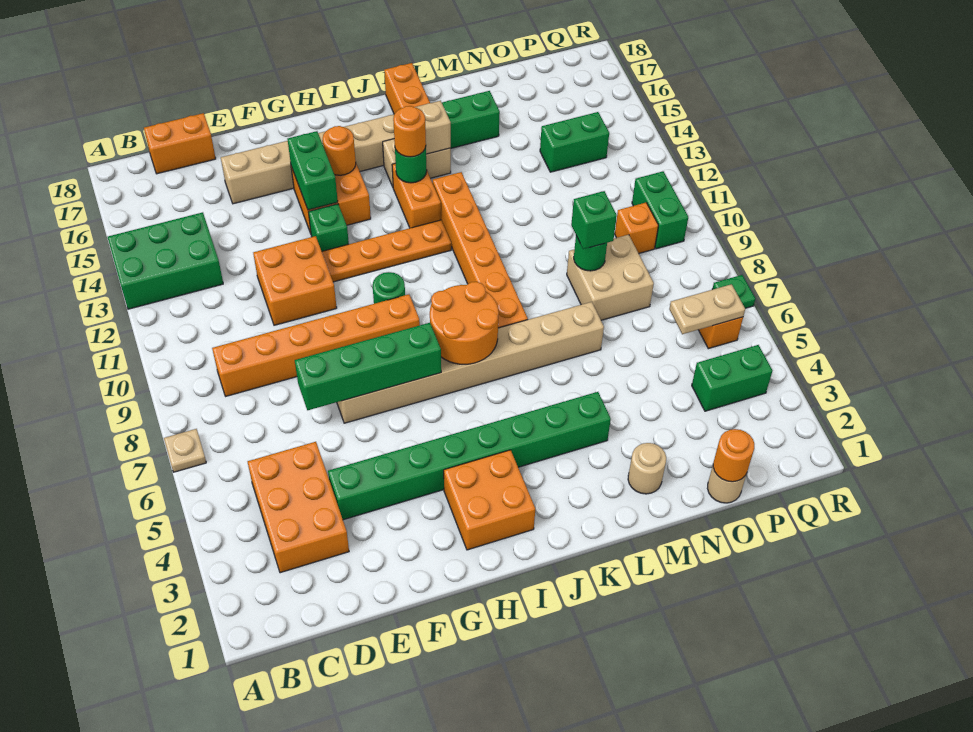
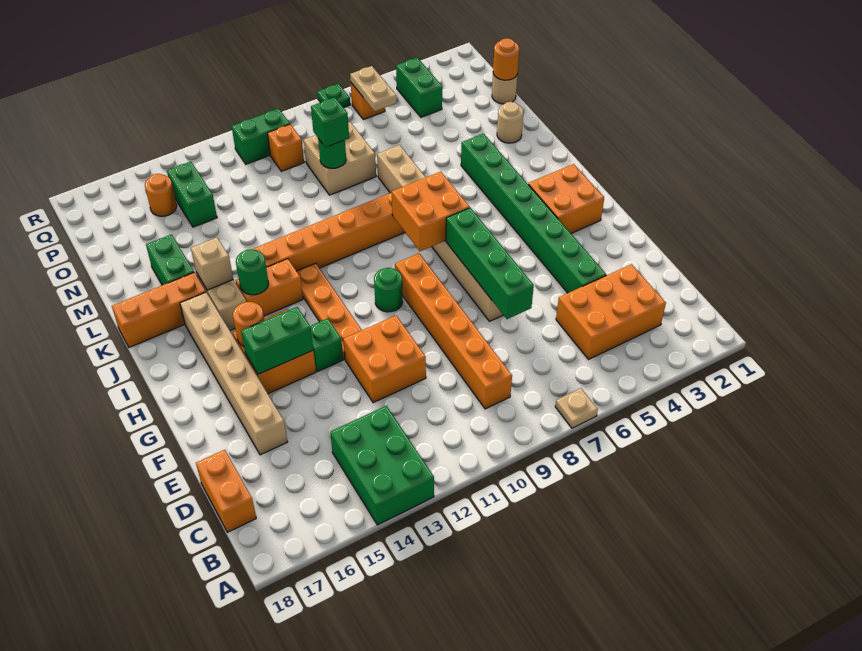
orange 2x2 round brick [430,282,499,364] -> orange 2x2 brick [392,172,470,251]
orange 1x1 round brick [393,106,426,157] -> orange 1x1 round brick moved to [145,174,177,216]

